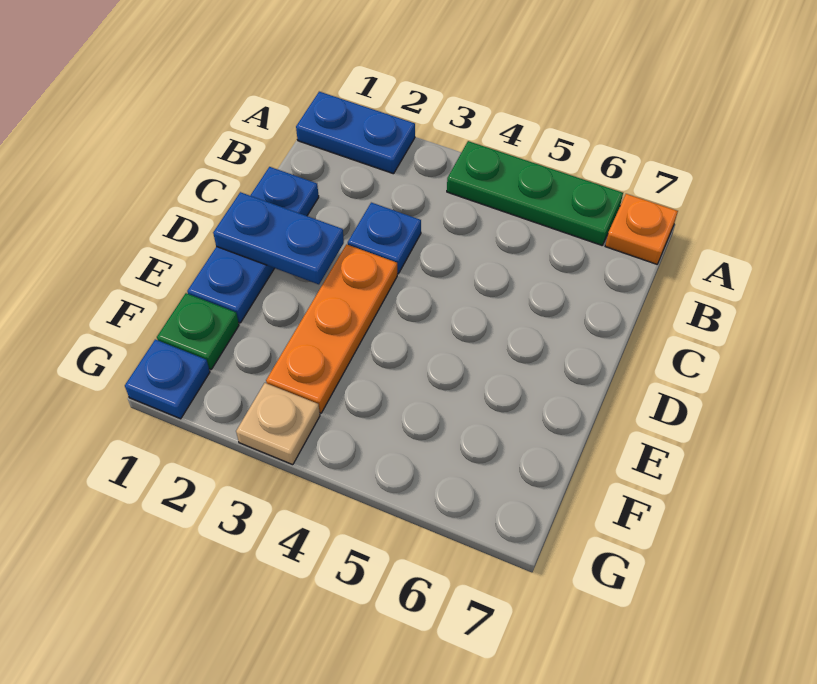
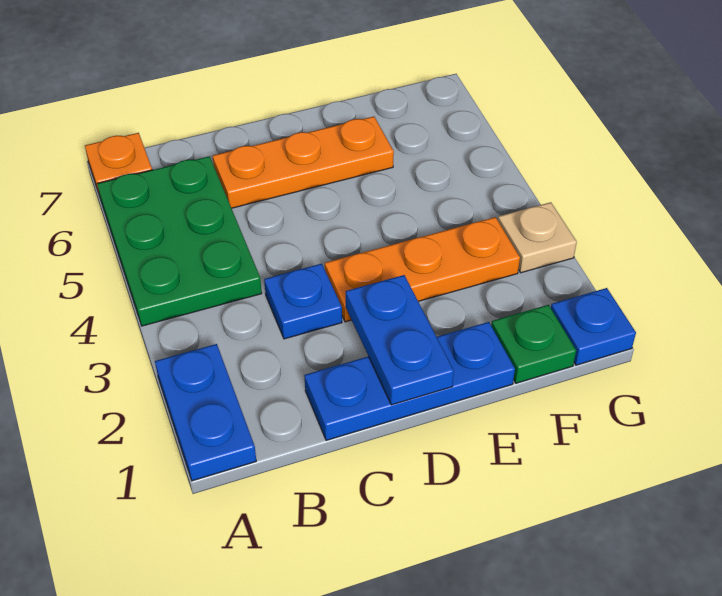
green 1x3 plate [447,141,623,245] -> green 2x3 plate [97,156,262,326]
none -> orange 1x3 plate [213,117,394,208]

